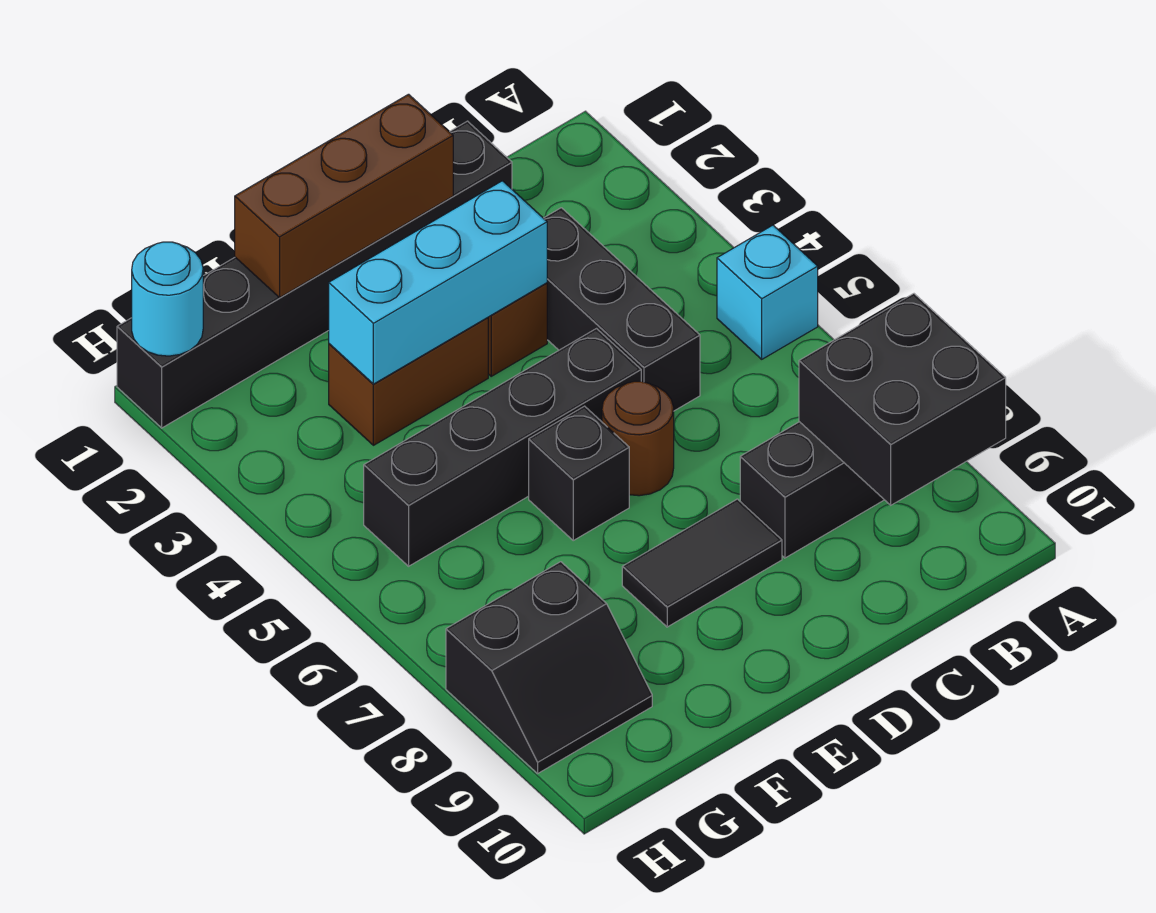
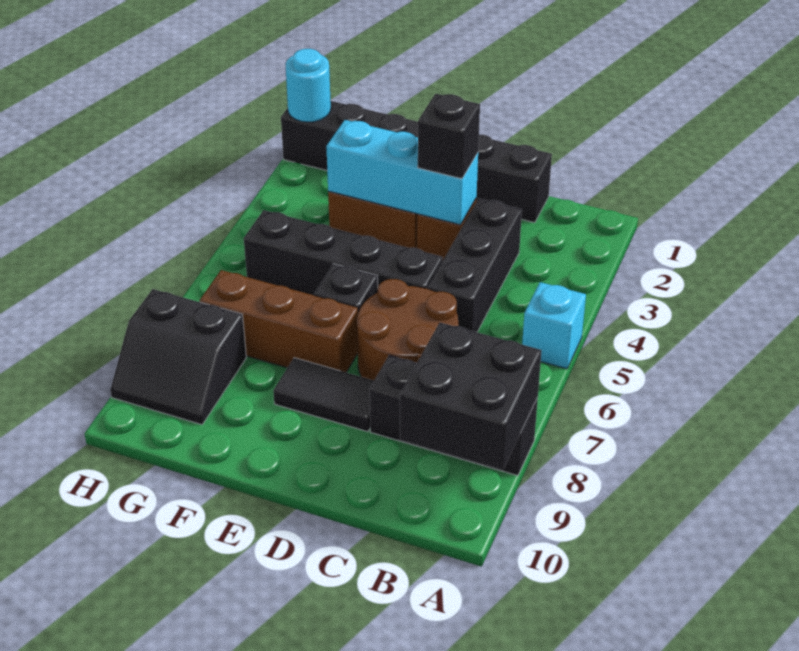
brown 1x3 brick [235,94,453,298] -> brown 1x3 brick moved to [200,270,358,372]
none -> black 1x1 brick [418,94,480,179]
brown 1x1 round brick [602,381,674,496] -> brown 2x2 round brick [357,279,458,380]

